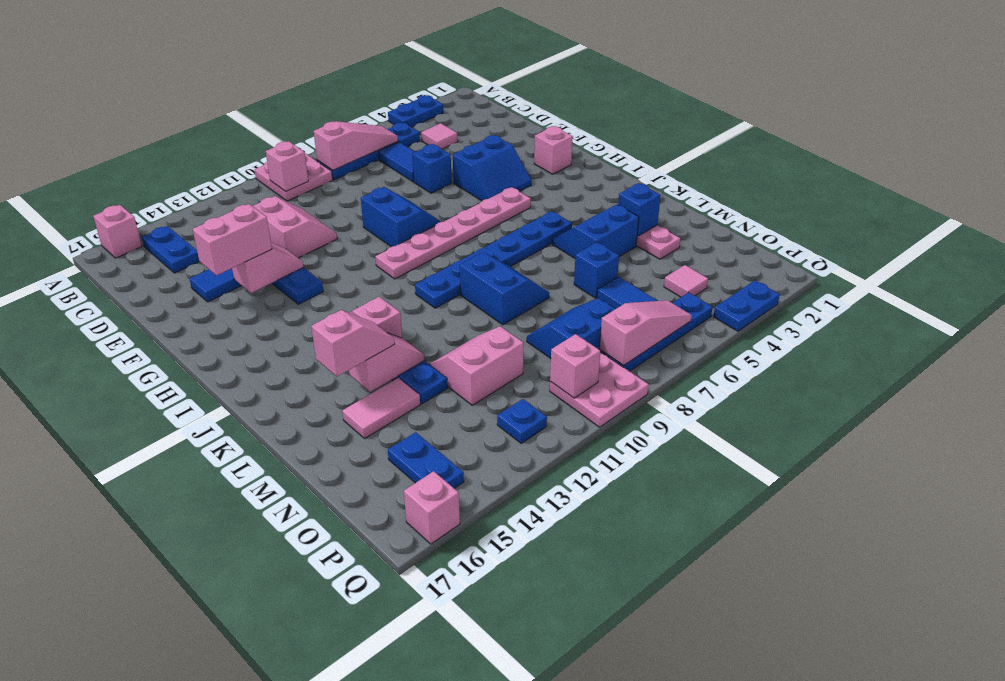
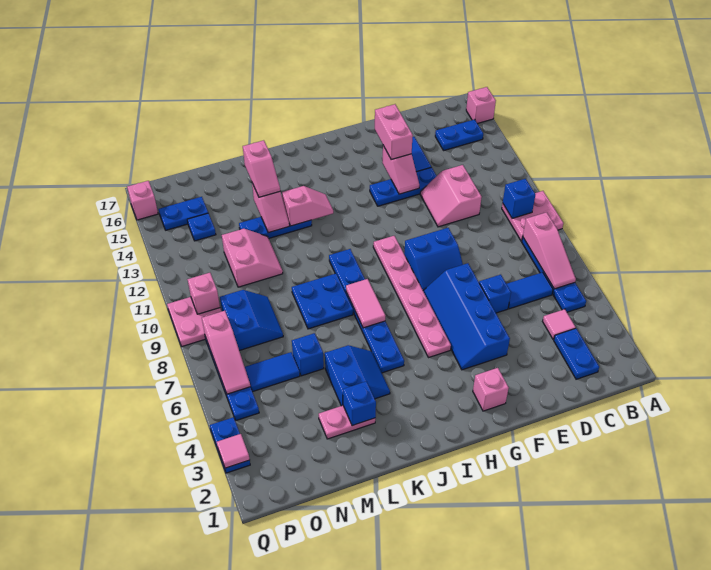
blue 1x2 plate [388,95,443,127] -> blue 1x2 plate moved to [554,328,599,379]
pink 1x1 brick [266,141,308,191] -> blue 1x1 brick [503,179,535,218]
pink 2x2 slope [253,196,337,258] -> pink 2x2 slope turned to [420,165,482,227]
blue 2x2 slope [453,135,531,201] -> blue 2x4 slope [423,263,510,370]
blue 2x2 slope [460,252,549,325] -> blue 2x2 plate [292,274,353,329]
pink 1x2 tile [342,378,420,438] -> pink 1x2 tile moved to [346,279,385,328]
pink 1x1 tile [664,265,708,297] -> pink 1x1 tile moved to [217,434,250,468]
blue 1x1 plate [497,399,547,443] -> blue 1x1 plate moved to [187,213,216,241]

